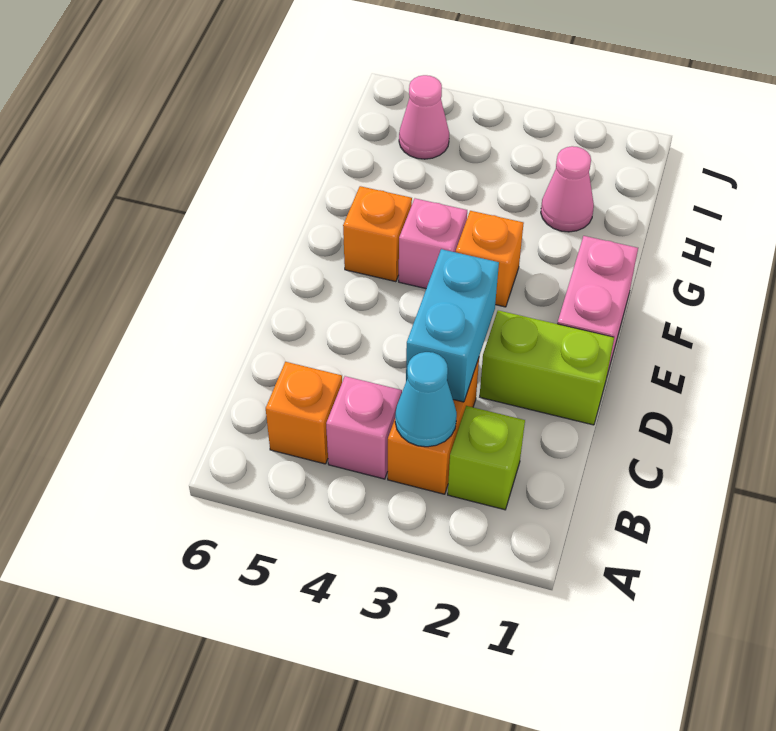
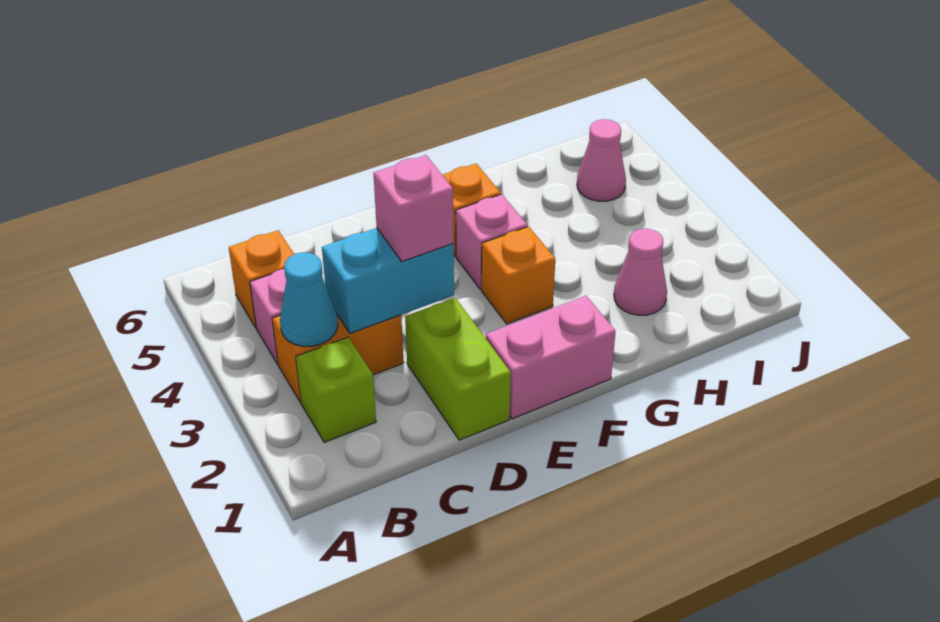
none -> pink 1x1 brick [373,155,453,262]

